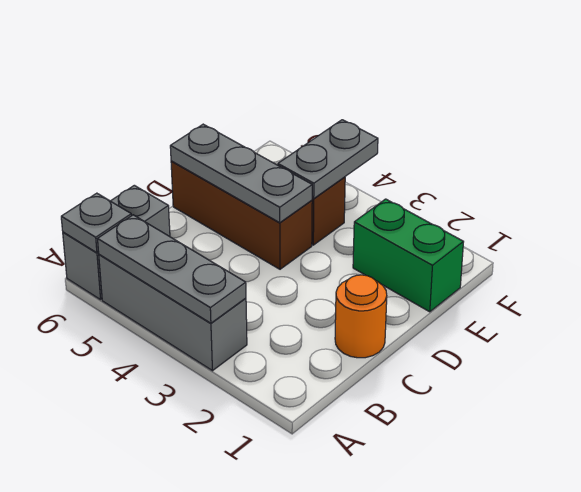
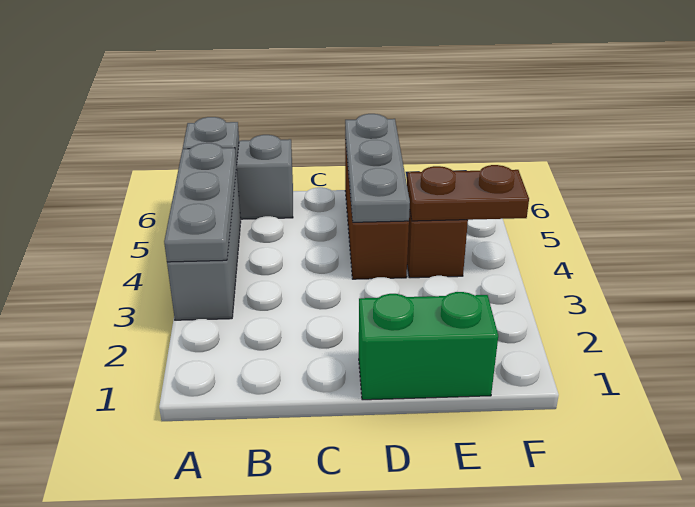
orange 1x1 round brick [335,275,387,358] -> none
green 1x2 brick [353,199,463,312] -> green 1x2 brick turned to [359,292,498,400]
grey 1x2 plate [278,120,378,198] -> brown 1x2 plate [407,165,529,221]

